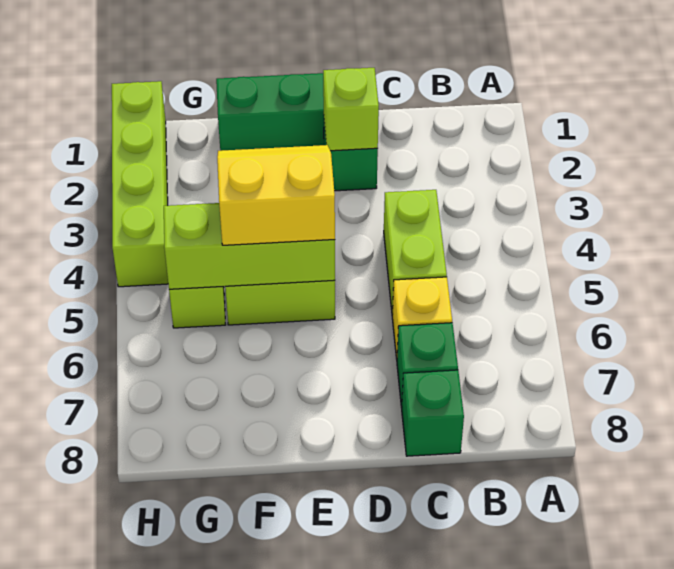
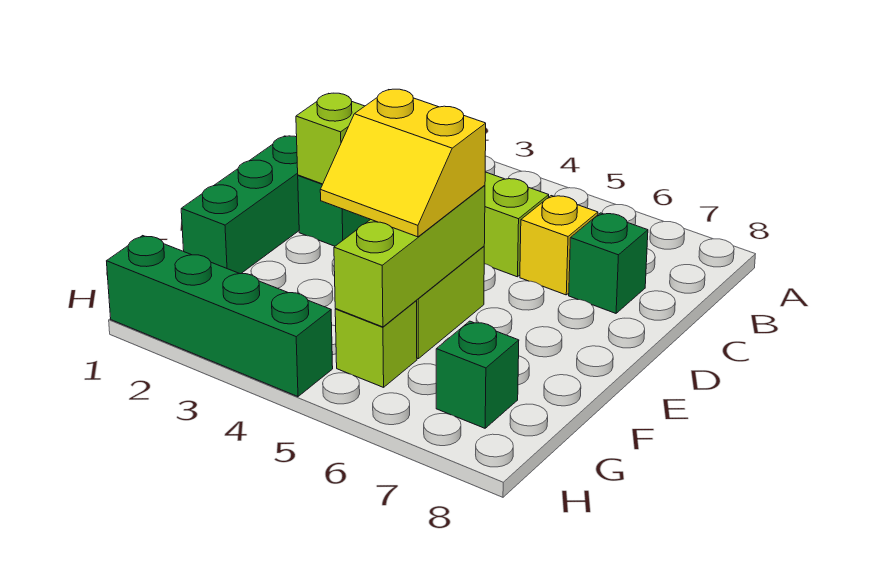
green 1x1 brick [402,370,464,456] -> green 1x1 brick moved to [436,321,519,428]
yellow 2x2 slope [217,145,335,245] -> yellow 2x2 slope turned to [320,89,486,237]
lime 1x4 brick [112,81,168,287] -> green 1x4 brick [107,236,333,397]

